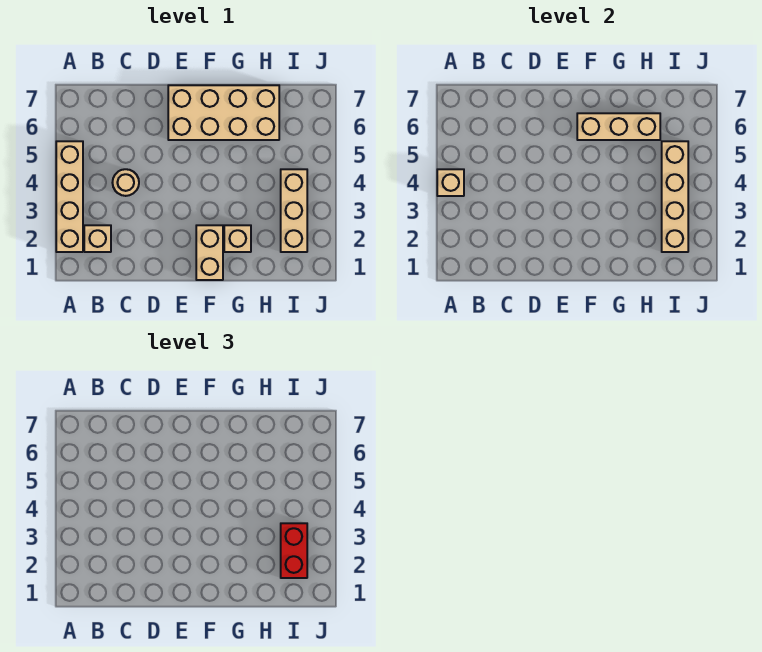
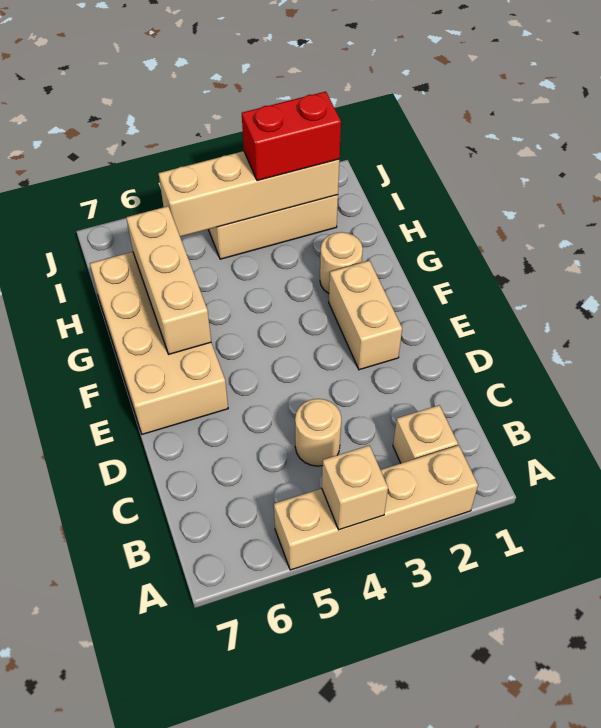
tan 1x2 brick [196,225,223,280] -> tan 1x2 brick turned to [329,261,402,370]
tan 1x1 brick [224,225,251,252] -> tan 1x1 round brick [320,232,363,293]

